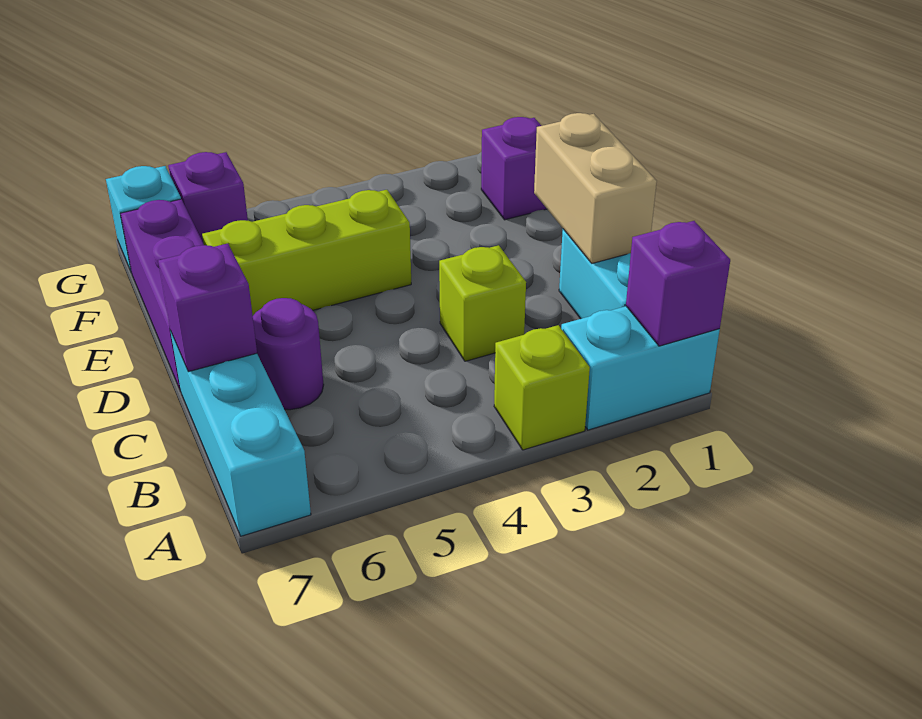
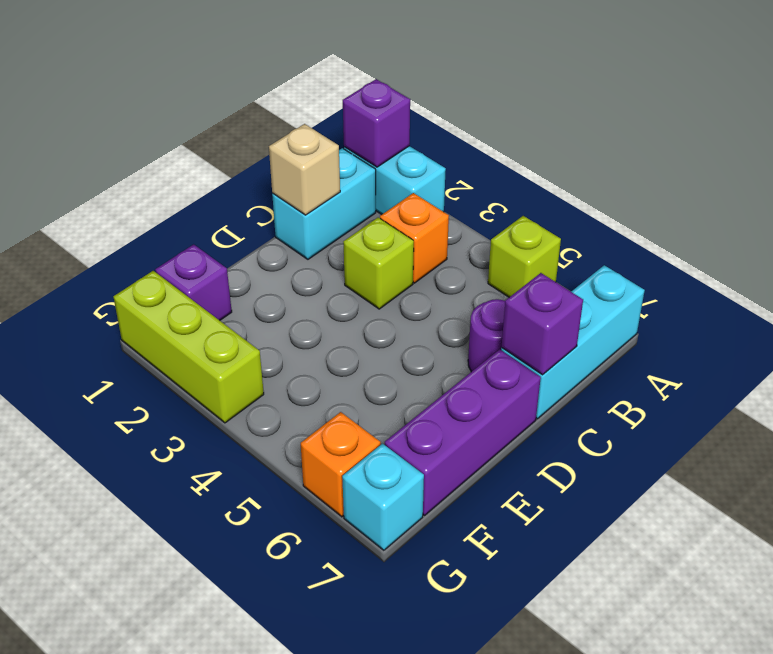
lime 1x1 brick [494,325,590,450] -> lime 1x1 brick moved to [488,216,561,297]
none -> orange 1x1 brick [380,193,449,283]
tan 1x2 brick [534,113,657,263] -> tan 1x1 brick [269,124,340,215]
lime 1x3 brick [202,190,411,315] -> lime 1x3 brick moved to [114,271,264,423]
purple 1x1 brick [168,152,248,242] -> orange 1x1 brick [301,412,381,517]

